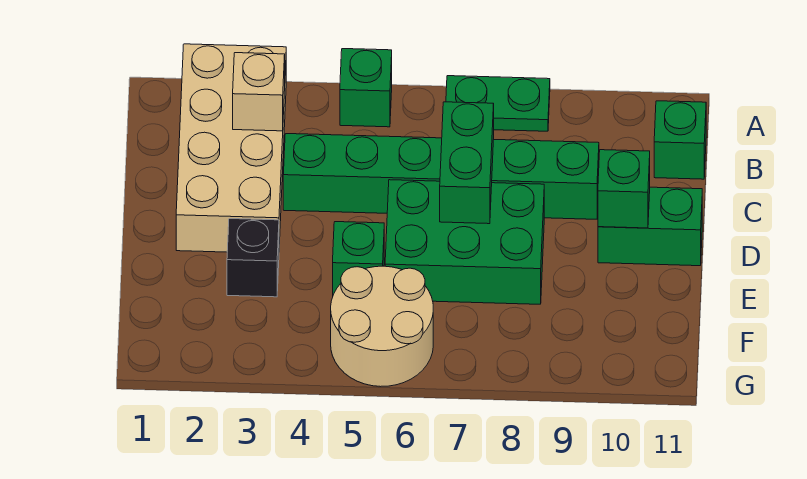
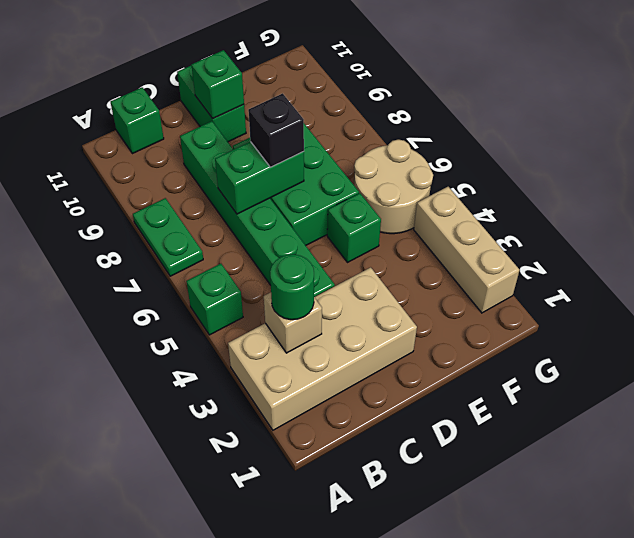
none -> green 1x1 round brick [270,254,314,320]
black 1x1 brick [227,219,279,297] -> black 1x1 brick moved to [248,93,304,167]
none -> tan 1x3 brick [414,187,520,313]

